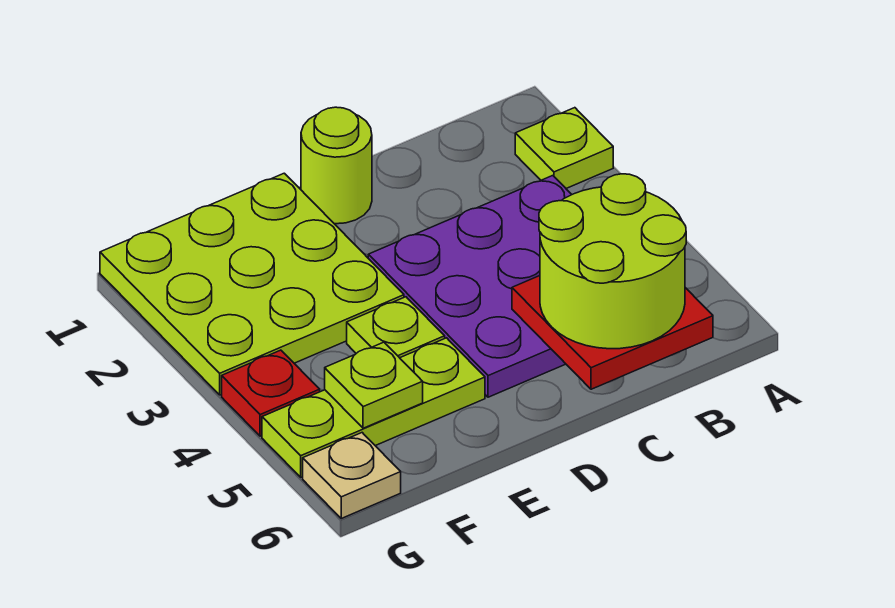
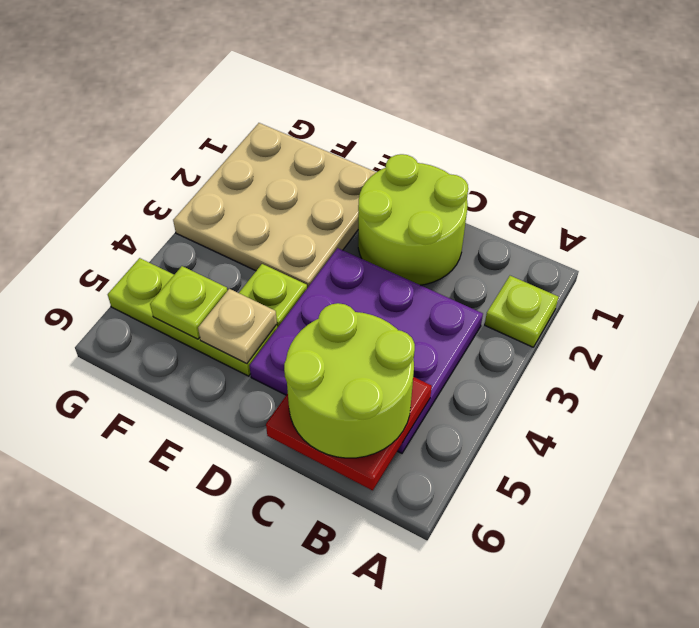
lime 1x1 round brick [301,107,372,224] -> lime 2x2 round brick [358,154,468,285]
lime 3x3 plate [100,173,404,395] -> tan 3x3 plate [173,123,376,288]
red 1x1 plate [222,350,320,436] -> none
tan 1x1 plate [303,433,401,518] -> tan 1x1 plate moved to [198,289,277,364]

